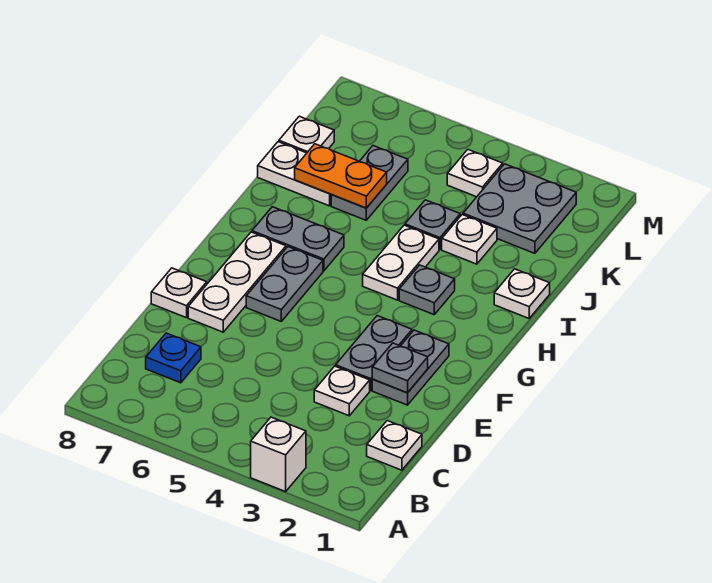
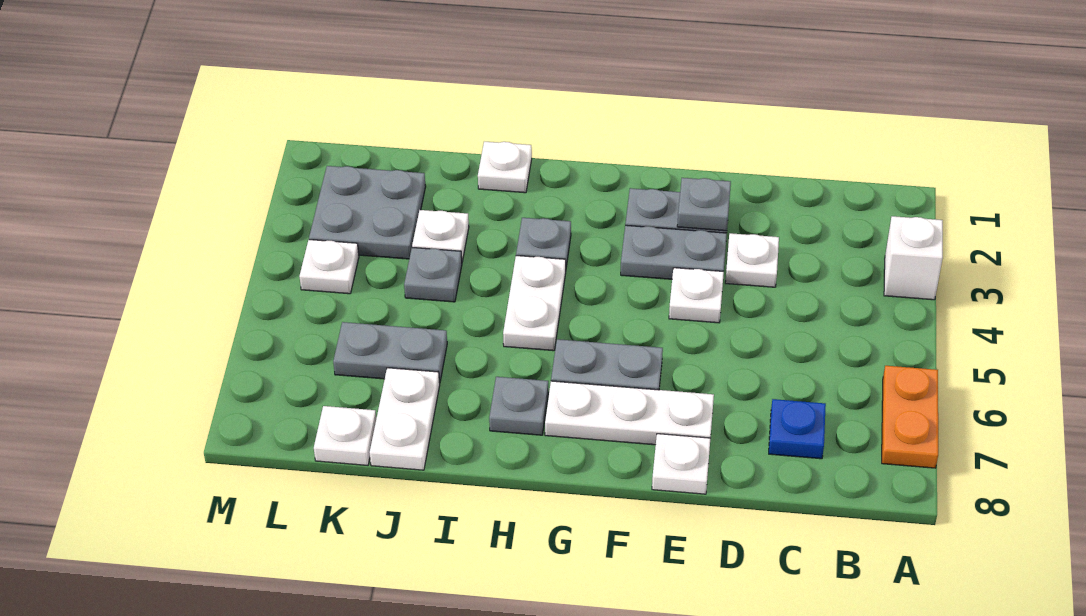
white 1x1 plate [367,421,422,470] -> white 1x1 plate moved to [669,268,724,323]
white 1x2 plate [363,225,439,300] -> white 1x2 plate turned to [503,256,566,351]
grey 1x2 plate [252,207,344,271] -> grey 1x1 plate [489,377,548,435]
orange 1x2 plate [295,144,387,208] -> orange 1x2 plate moved to [882,366,938,468]

